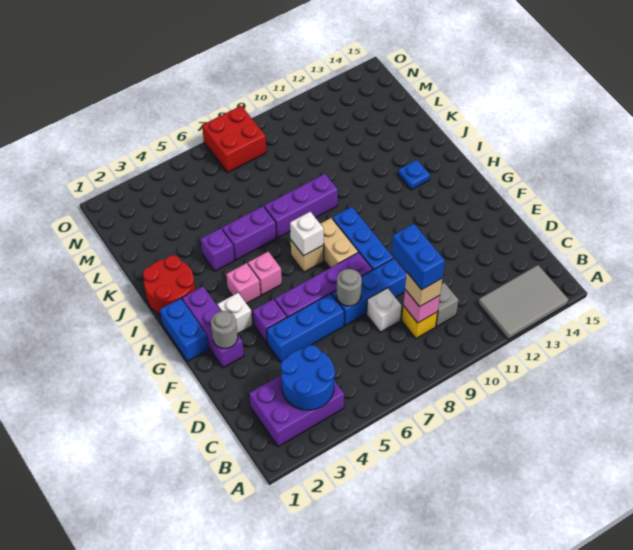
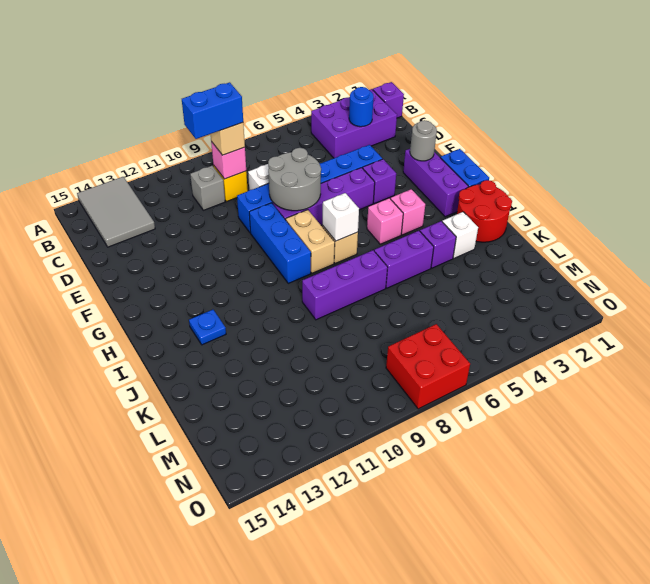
grey 2x3 tile [478,265,568,339] -> grey 2x3 tile turned to [77,177,155,247]
none -> purple 1x1 brick [373,82,404,118]
blue 2x2 round brick [281,345,335,410] -> blue 1x1 round brick [349,87,374,127]
blue 1x2 brick [391,224,445,290] -> blue 1x2 brick turned to [182,82,243,139]
grey 1x1 round brick [337,269,362,306] -> grey 2x2 round brick [268,148,321,211]
white 1x1 brick [217,293,252,334] -> white 1x1 brick moved to [442,212,478,258]

